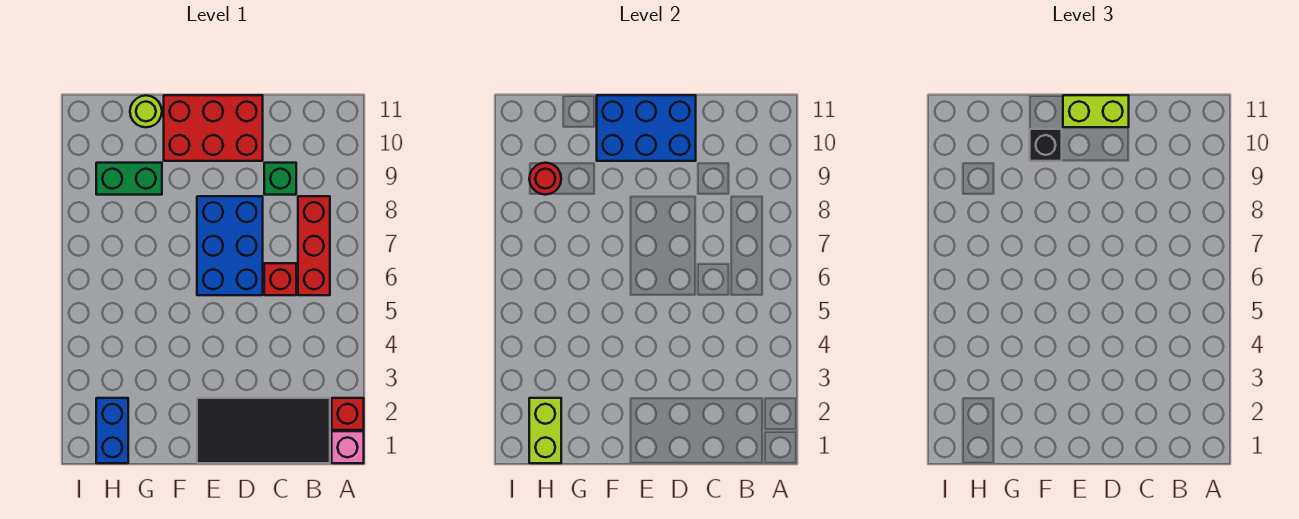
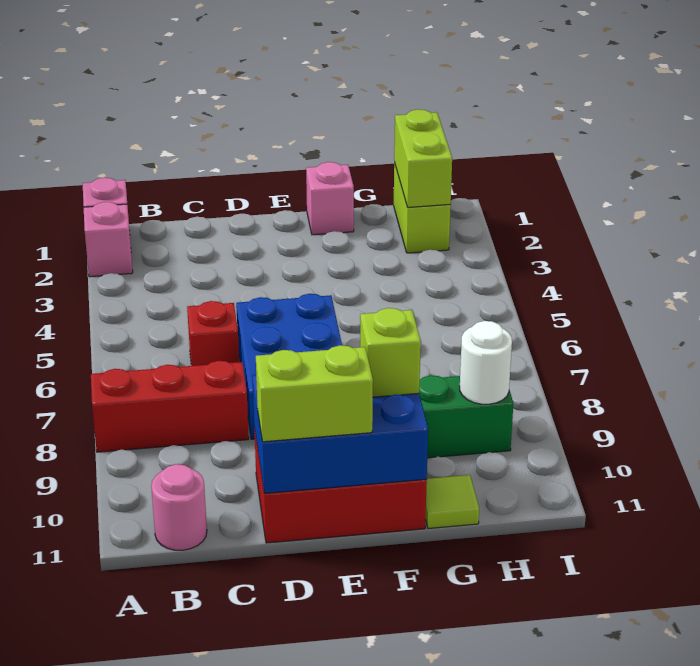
red 1x1 brick [332,398,364,430] -> pink 1x1 brick [84,202,133,277]
black 2x4 tile [197,398,330,463] -> none
red 1x3 brick [298,196,330,295] -> red 1x3 brick turned to [91,361,249,452]
none -> pink 1x1 round brick [151,464,207,550]
green 1x1 brick [264,163,296,195] -> none
none -> pink 1x1 brick [306,162,354,235]
black 1x1 brick [1030,129,1062,161] -> lime 1x1 brick [360,308,421,397]
lime 1x1 round brick [130,96,162,127] -> lime 1x1 tile [425,475,479,528]
blue 1x2 brick [96,398,128,463] -> lime 1x2 brick [394,163,451,253]
red 1x1 round brick [529,163,561,195] -> white 1x1 round brick [460,321,512,404]

